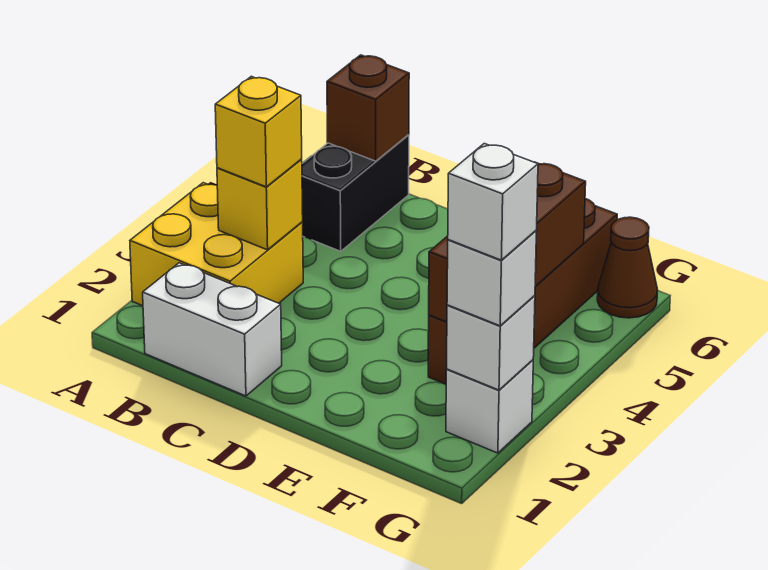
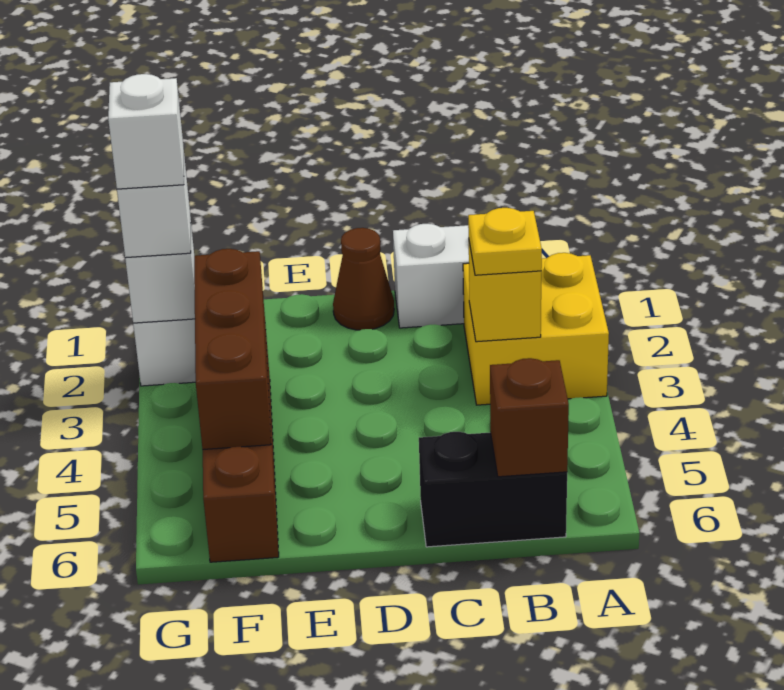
yellow 1x1 brick [215,76,302,187] -> yellow 1x1 plate [468,208,542,275]
black 1x2 brick [302,135,409,251] -> black 1x2 brick turned to [419,432,567,547]
brown 1x1 cone [597,217,658,318] -> brown 1x1 cone moved to [333,228,394,330]

